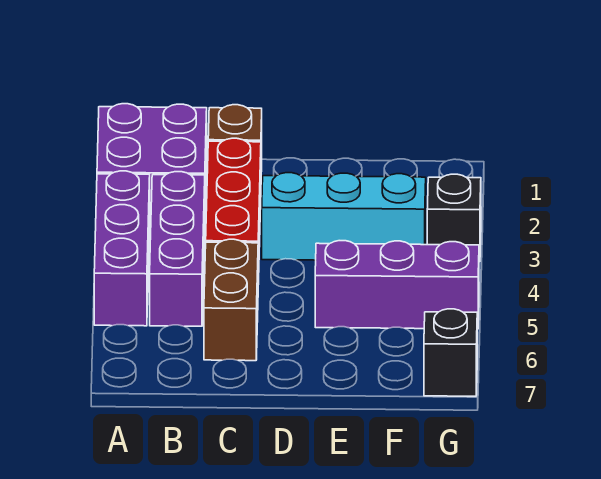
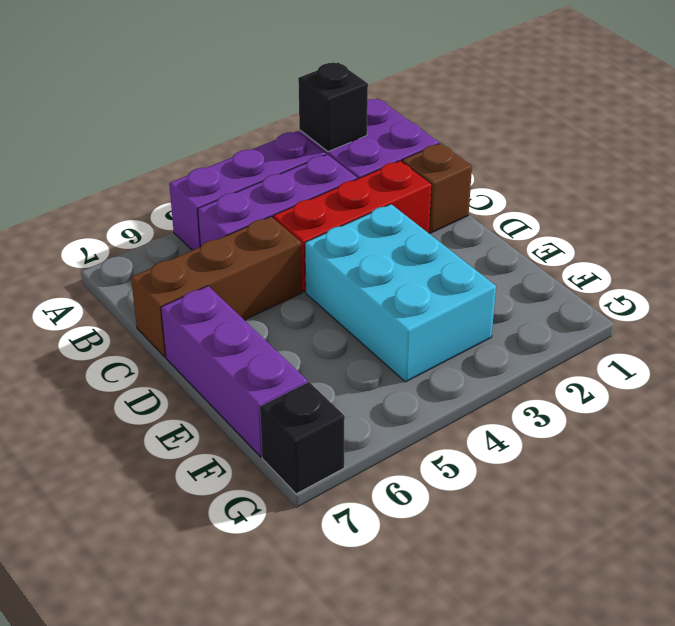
brown 1x2 brick [204,239,258,361] -> brown 1x3 brick [131,217,302,357]
cyan 1x3 brick [262,173,426,260] -> cyan 2x3 brick [305,204,496,382]
purple 1x3 brick [315,241,479,329] -> purple 1x3 brick moved to [161,286,307,457]
black 1x1 brick [427,174,481,262] -> black 1x1 brick moved to [298,62,368,151]

